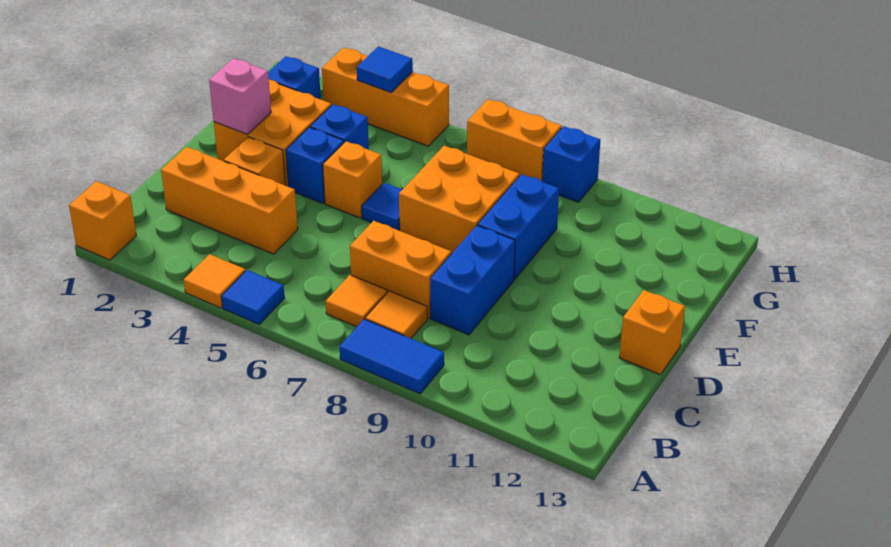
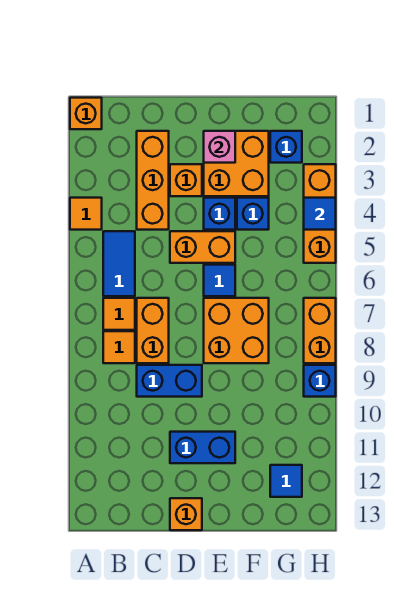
blue 1x1 tile [221,270,284,324] -> blue 1x1 tile moved to [270,465,302,497]
blue 1x2 tile [340,319,444,394] -> blue 1x2 tile moved to [103,231,135,296]
orange 1x1 brick [323,141,382,218] -> orange 1x2 brick [170,231,235,263]
blue 1x2 brick [478,174,559,279] -> blue 1x2 brick moved to [170,432,235,463]

